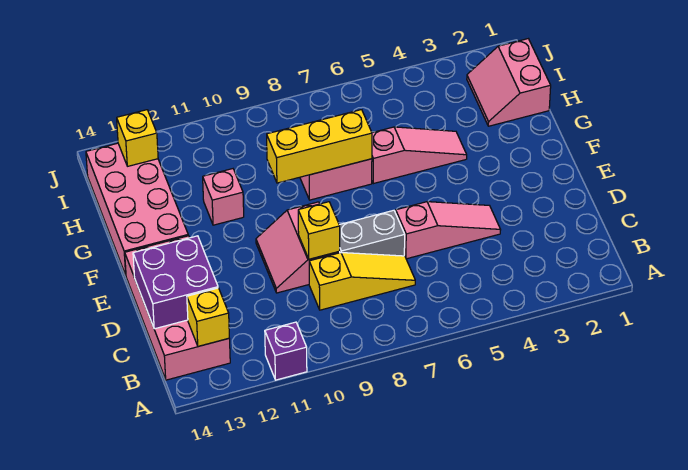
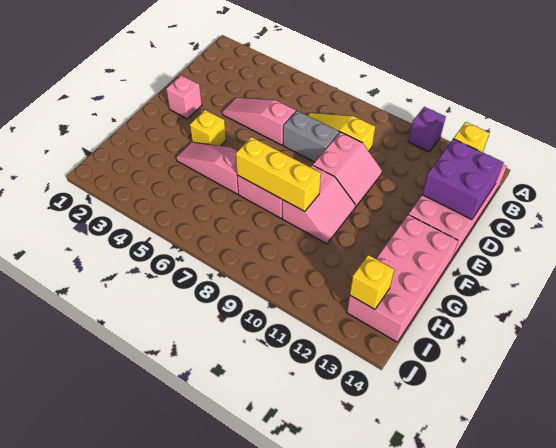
yellow 1x1 brick [298,202,340,259] -> yellow 1x1 brick moved to [190,110,226,146]
pink 1x1 brick [203,169,244,225] -> pink 1x1 brick moved to [166,75,202,119]
pink 2x2 slope [467,39,551,126] -> pink 2x2 slope moved to [282,165,355,244]

